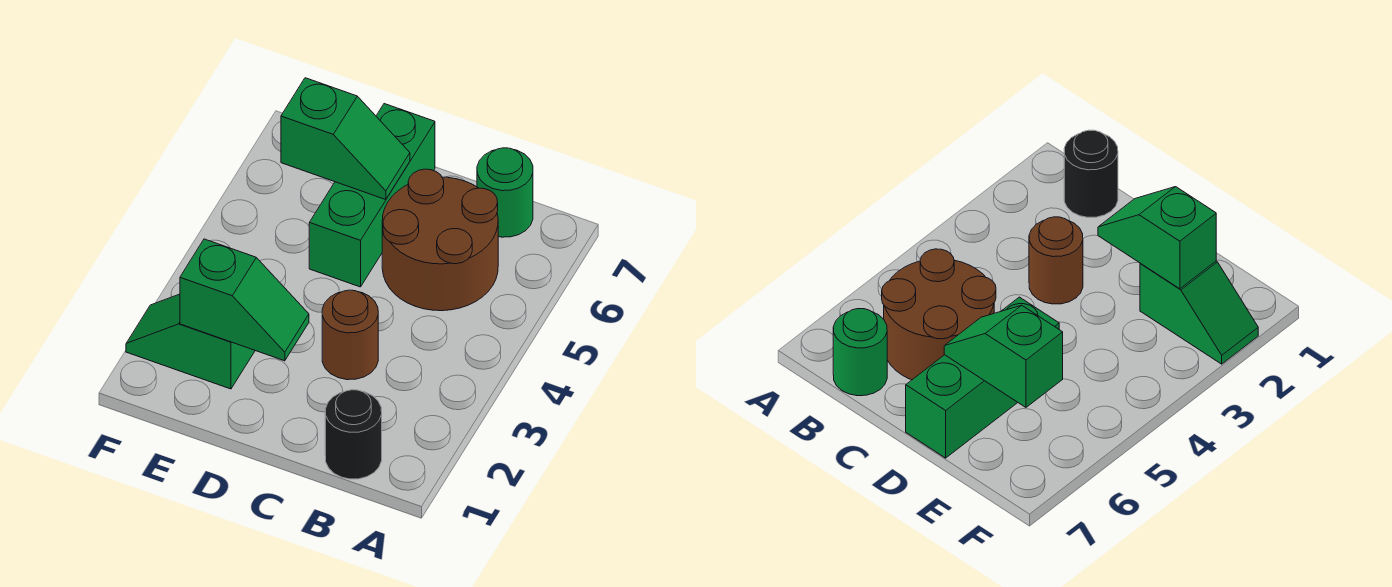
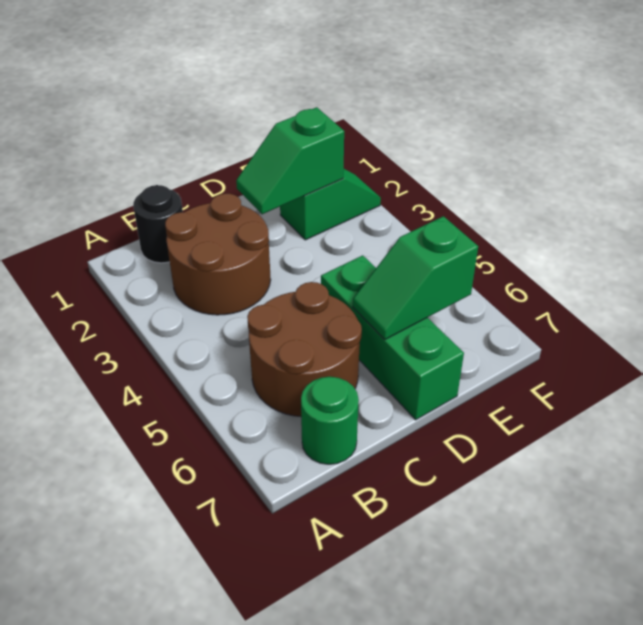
brown 1x1 round brick [322,290,378,380] -> brown 2x2 round brick [165,194,271,315]

